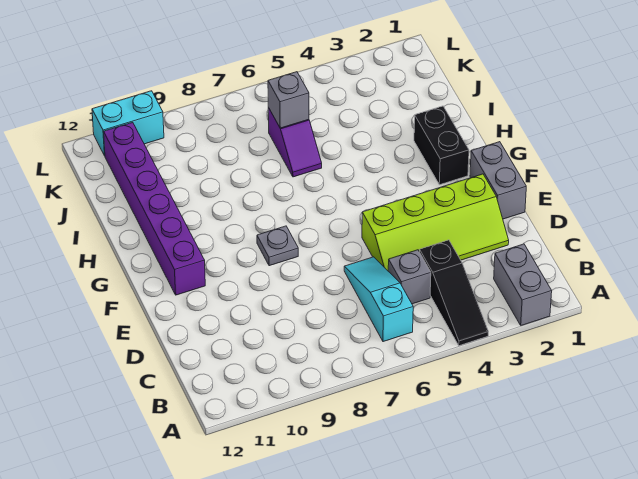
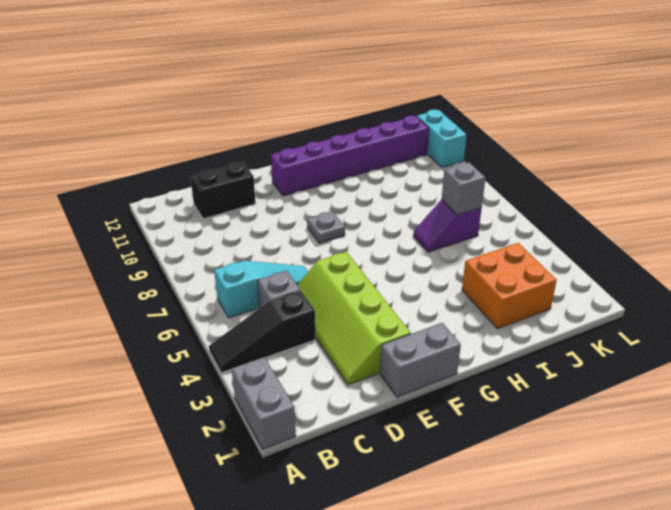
grey 1x2 brick [494,244,552,325] -> grey 1x2 brick turned to [232,357,296,449]
black 1x2 brick [414,106,469,185] -> black 1x2 brick moved to [190,162,256,219]
none -> orange 2x2 brick [462,243,557,329]

